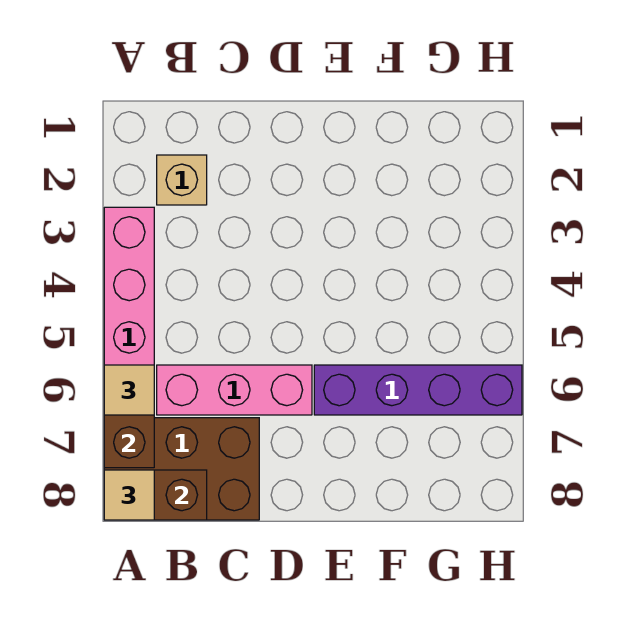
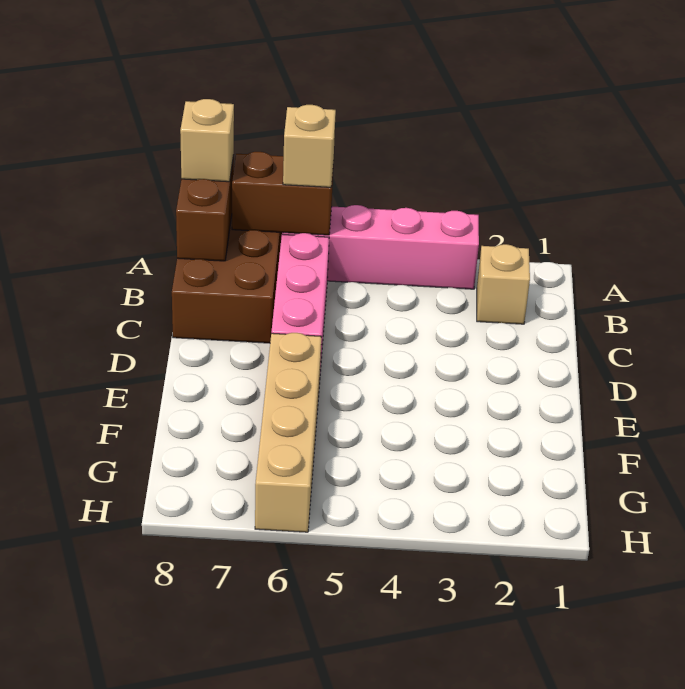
tan 1x1 tile [104,365,154,415] -> tan 1x1 brick [283,105,336,187]
tan 1x1 tile [104,470,154,520] -> tan 1x1 brick [180,99,234,182]
purple 1x4 brick [314,365,522,415] -> tan 1x4 brick [255,333,321,532]

